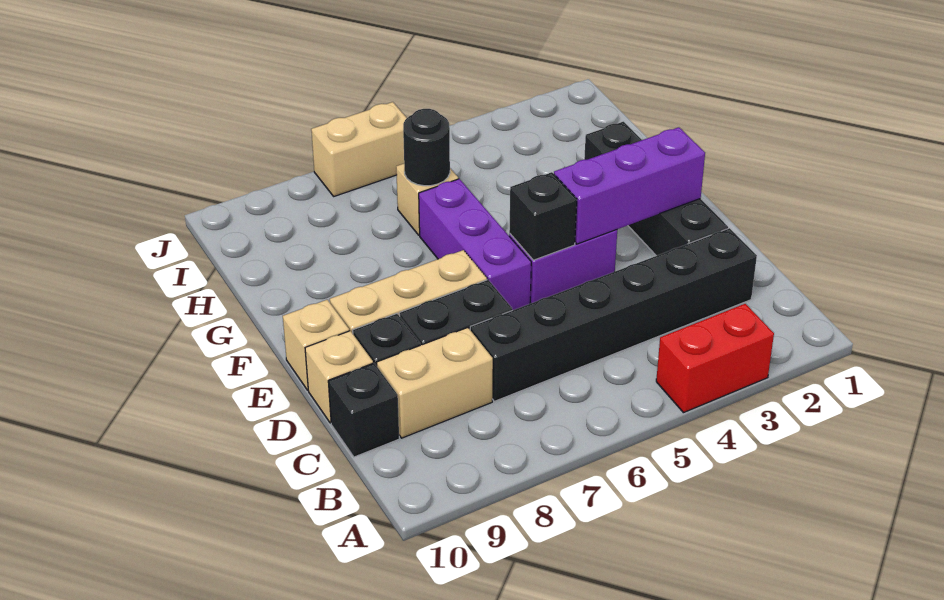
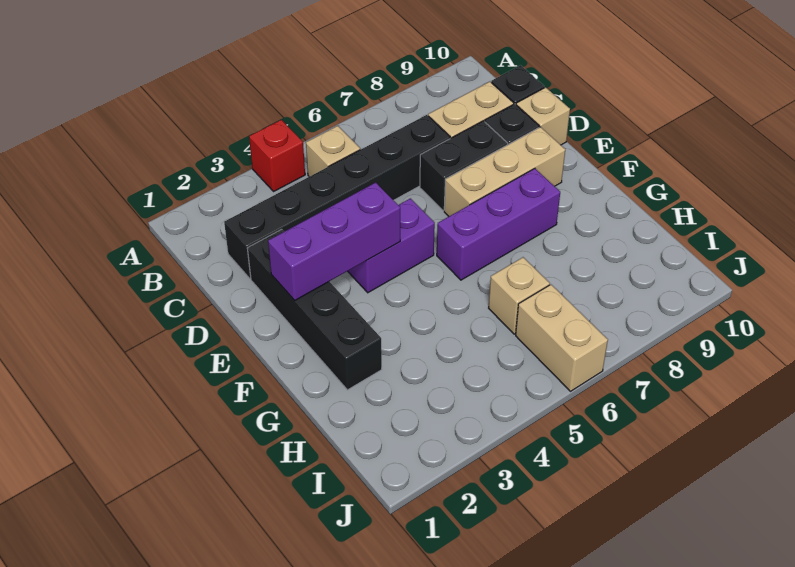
red 1x2 brick [656,304,774,413] -> red 1x1 brick [249,120,305,191]
black 1x1 brick [509,172,577,260] -> none
purple 1x3 brick [419,179,531,310] -> purple 1x3 brick turned to [437,169,560,280]
tan 1x1 brick [283,300,349,390] -> tan 1x1 brick moved to [306,126,360,177]
black 1x1 round brick [403,109,450,186] -> none
tan 1x2 brick [311,102,407,196] -> tan 1x2 brick turned to [516,285,608,391]

